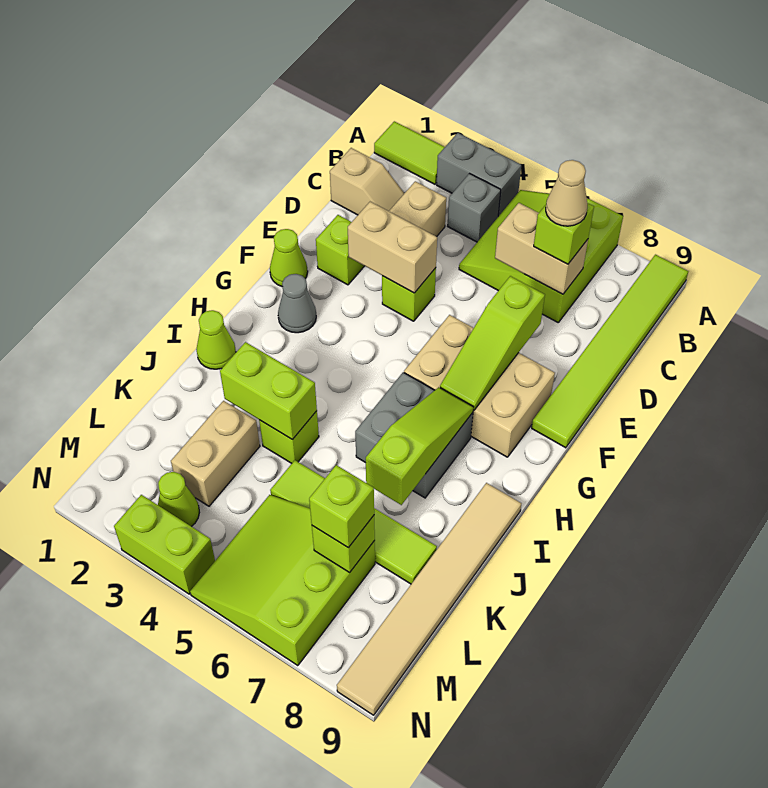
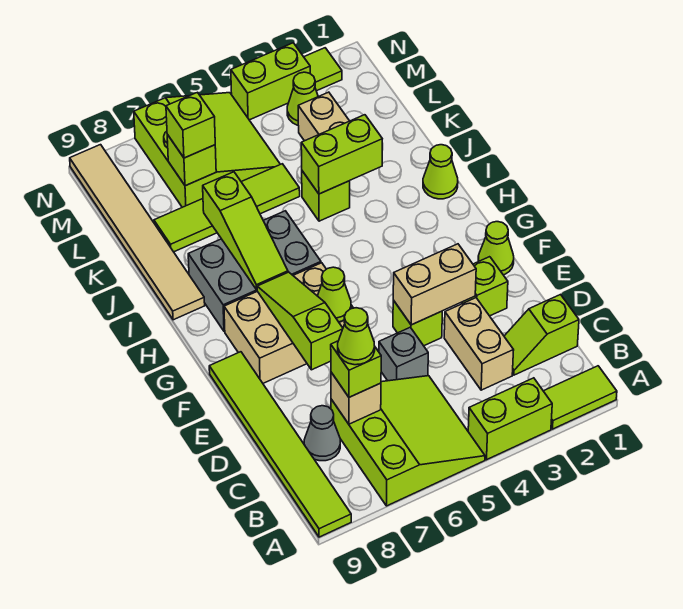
grey 1x2 brick [437,133,521,216] -> lime 1x2 brick [468,378,552,460]
grey 1x1 brick [448,174,501,242] -> grey 1x1 brick moved to [379,327,428,381]
tan 1x2 slope [330,148,404,215] -> lime 1x2 slope [504,295,579,375]
tan 1x2 brick [495,203,588,294] -> tan 1x1 brick [331,372,381,424]
tan 1x1 cone [546,160,588,226] -> lime 1x1 cone [338,308,375,365]
none -> lime 1x1 cone [318,267,351,322]
grey 1x1 cone [278,274,316,333] -> grey 1x1 cone moved to [304,406,340,461]
grey 2x2 brick [355,372,473,498] -> grey 2x3 brick [188,211,321,331]
none -> lime 1x1 tile [304,48,342,91]

